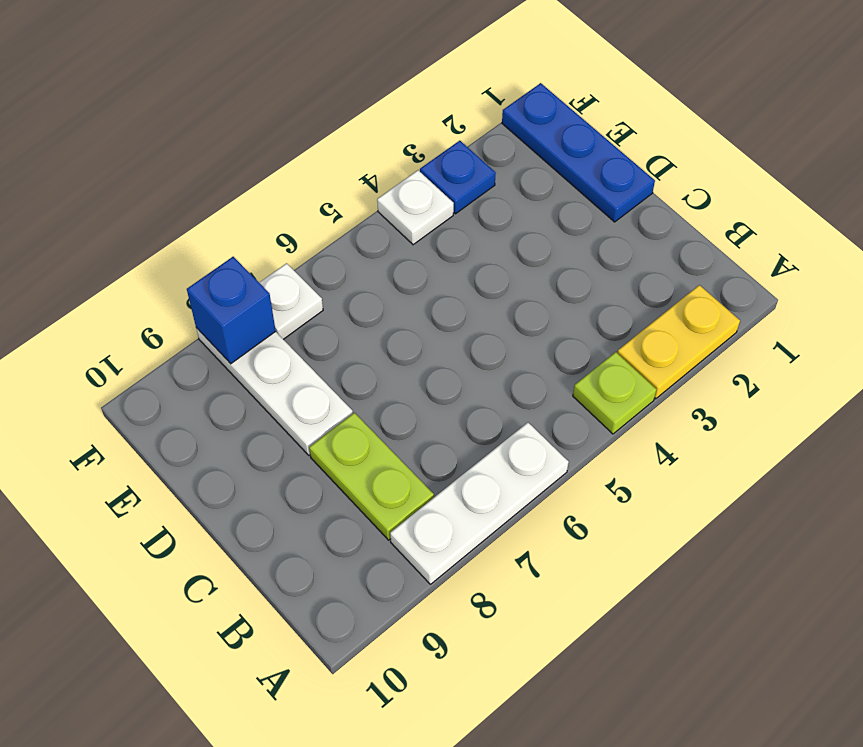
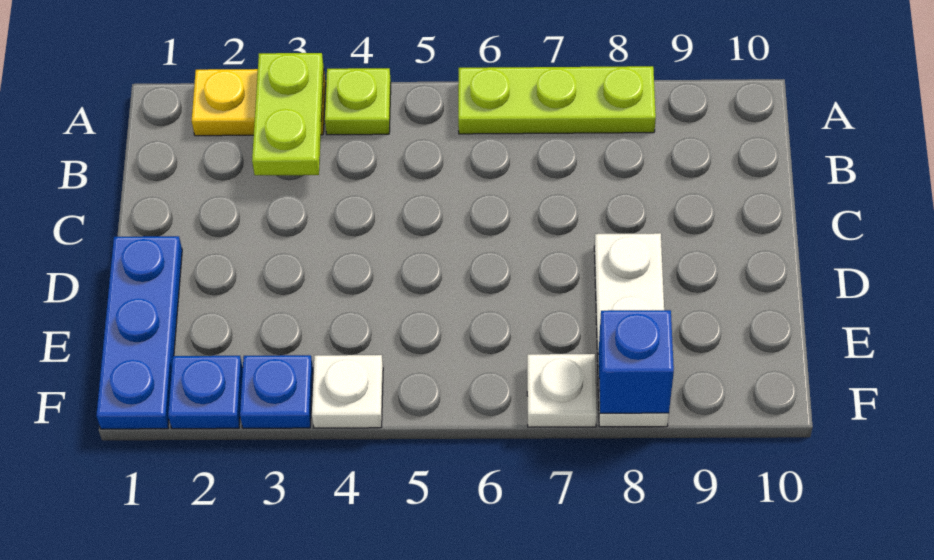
white 1x3 plate [390,423,569,584] -> lime 1x3 plate [458,66,656,134]
lime 1x2 plate [309,413,434,540] -> lime 1x2 plate moved to [252,53,324,175]
none -> blue 1x1 plate [168,356,243,429]

